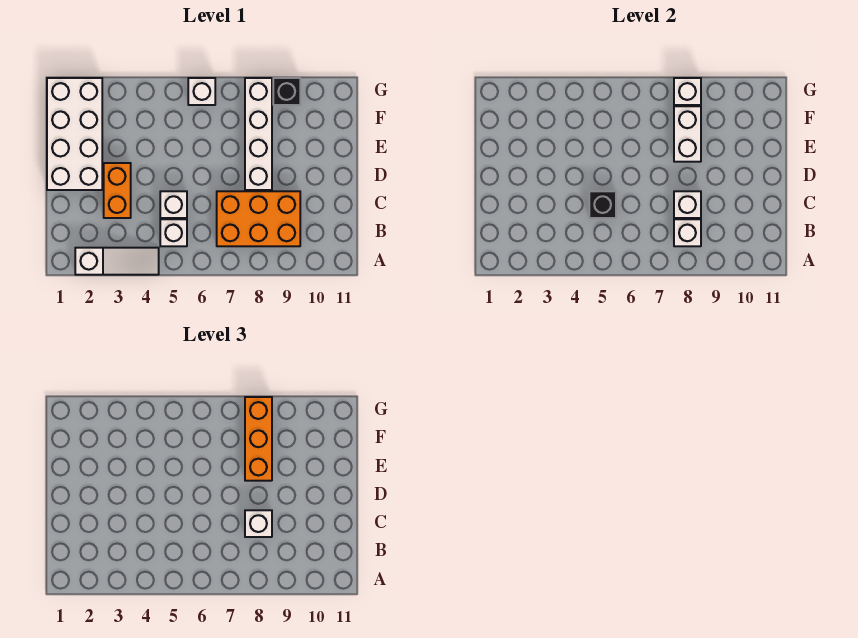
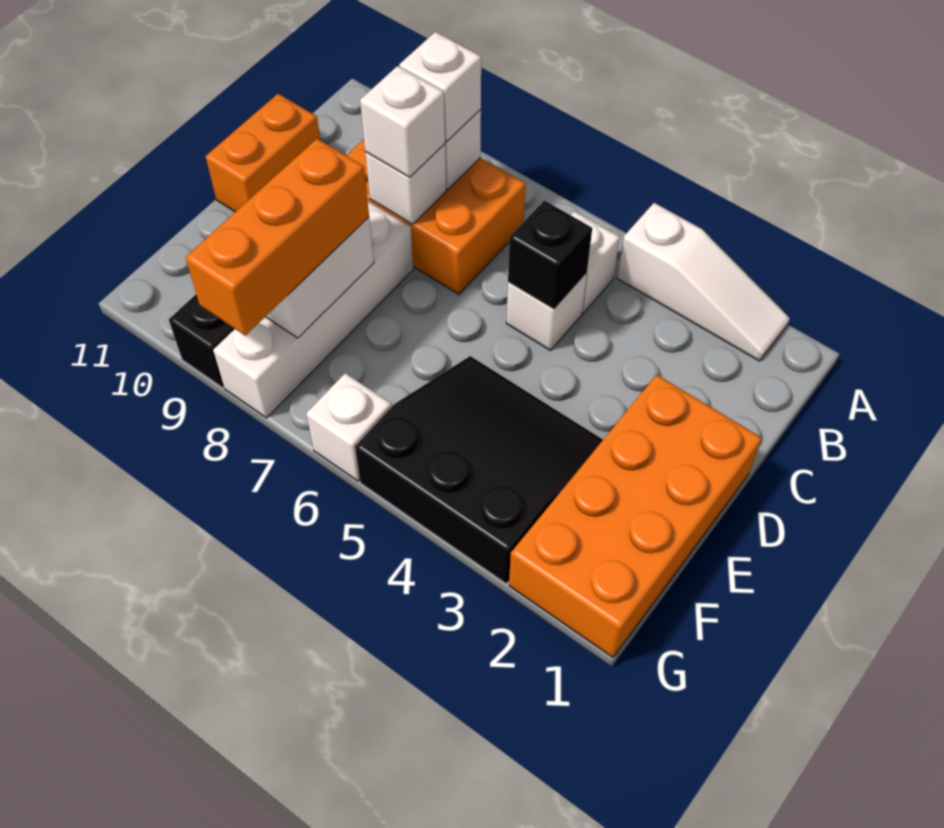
white 1x3 slope [75,248,159,275] -> white 1x3 slope turned to [617,203,790,361]
orange 1x2 brick [104,163,131,218] -> orange 1x2 brick moved to [206,94,320,212]
white 2x4 brick [47,78,102,190] -> orange 2x4 brick [509,375,762,657]
none -> black 3x3 slope [355,356,603,583]
white 1x1 brick [674,78,701,105] -> white 1x1 brick moved to [399,32,481,141]

